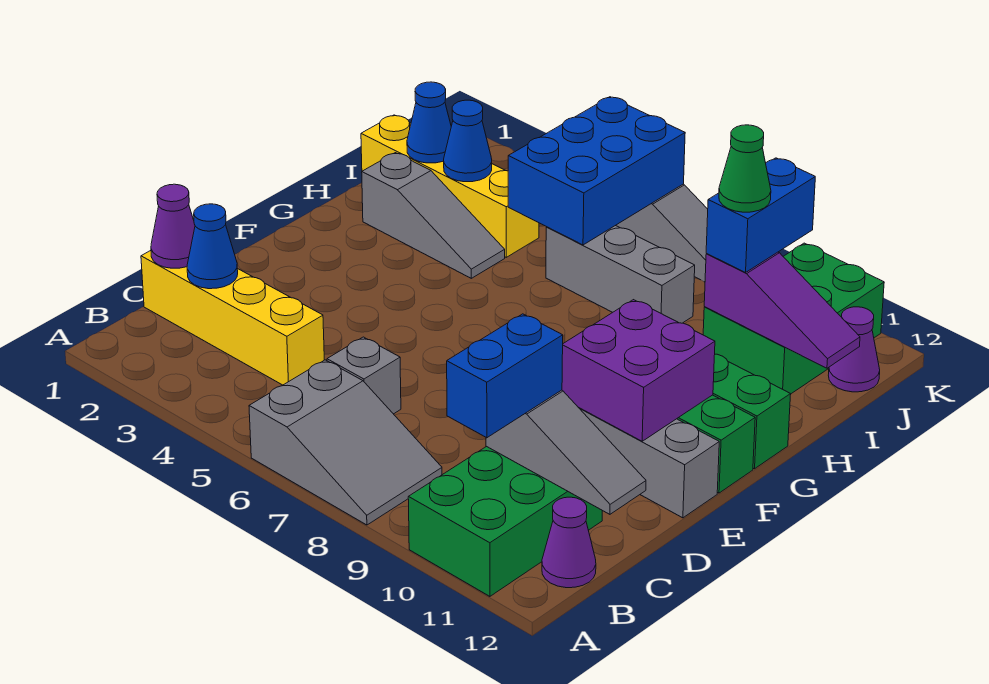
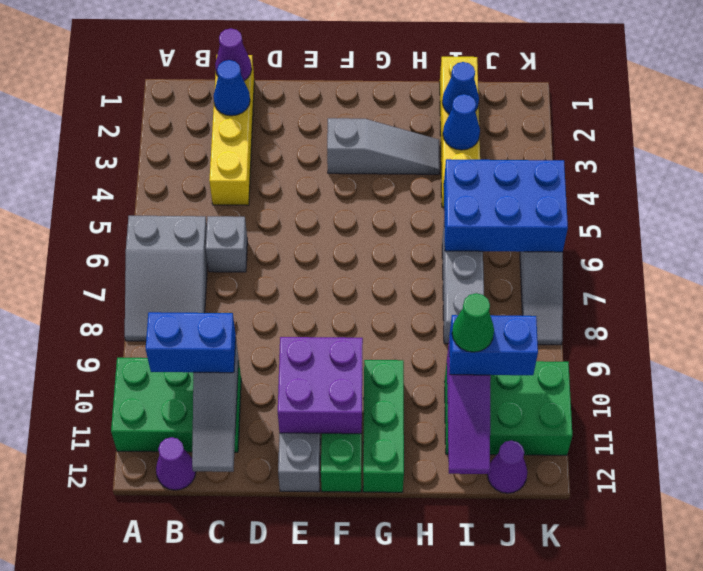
grey 1x3 slope [362,153,505,278] -> grey 1x3 slope turned to [327,118,440,174]

